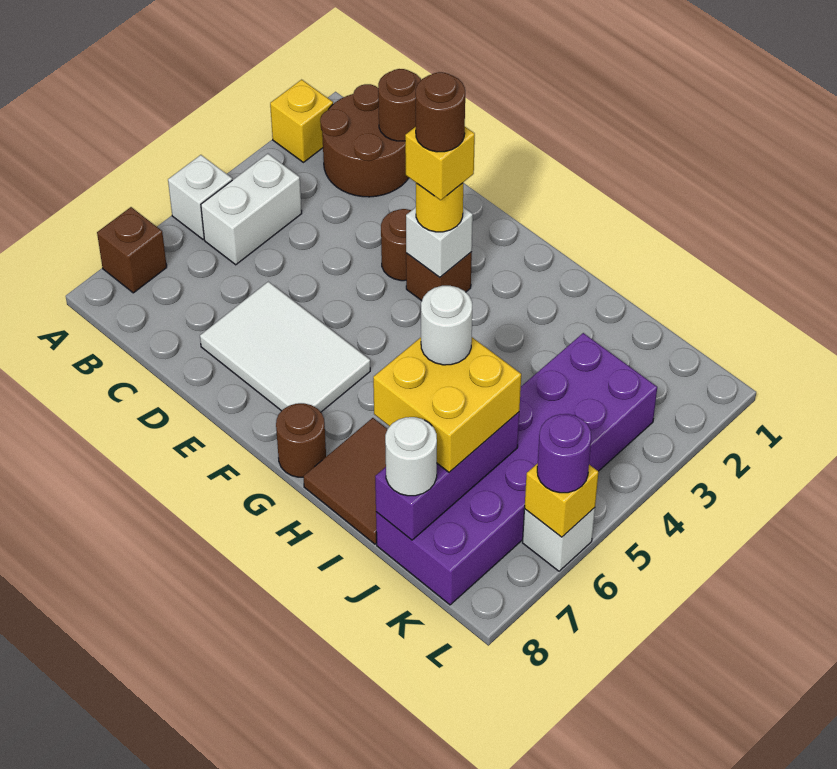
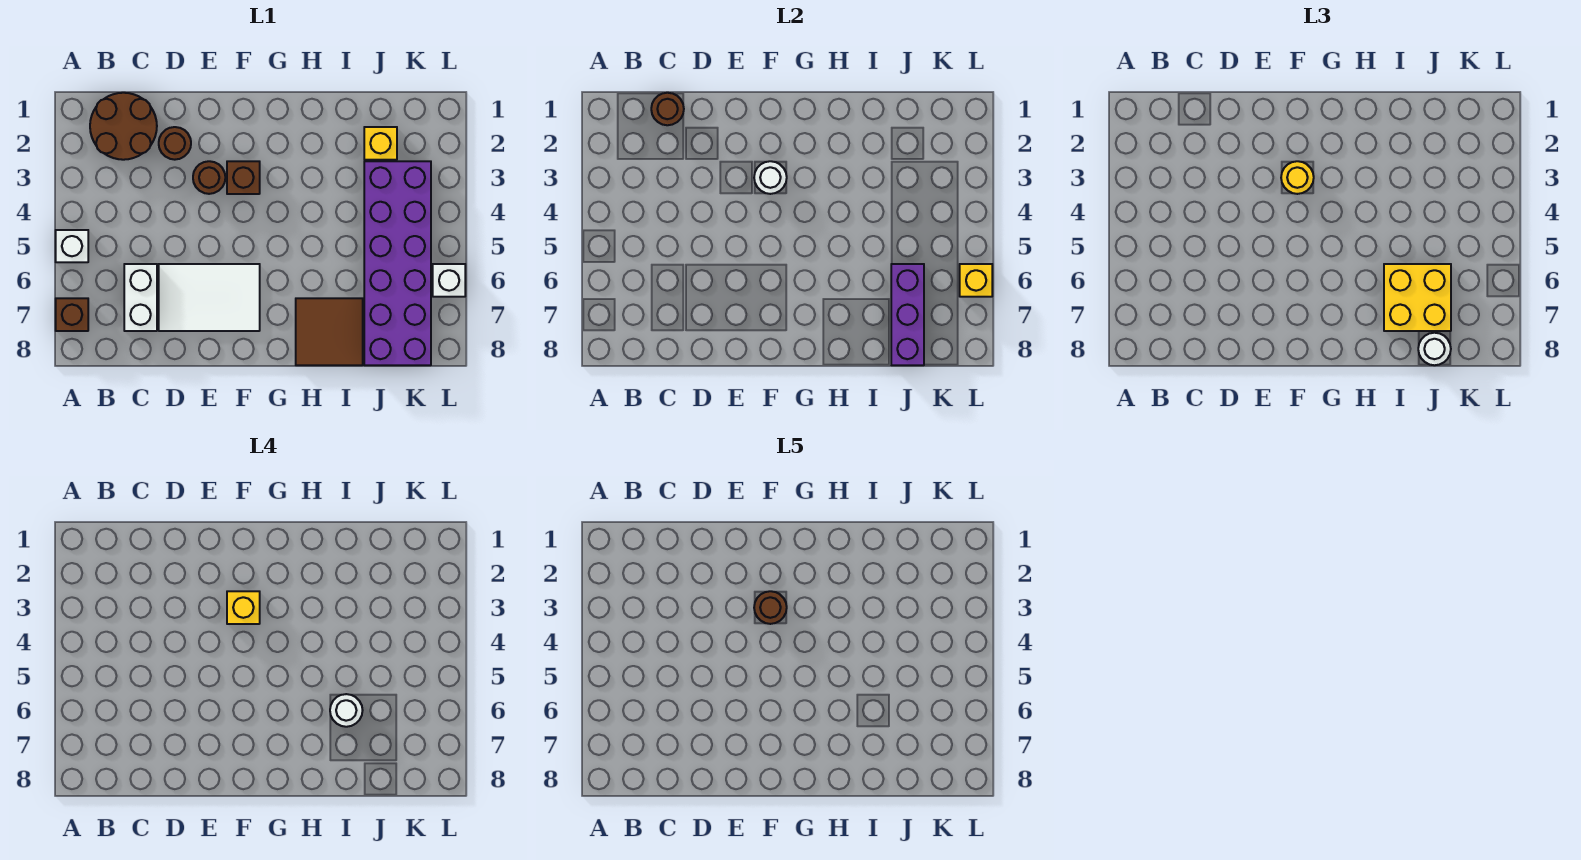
yellow 1x1 brick [270,80,333,162] -> yellow 1x1 brick moved to [364,127,397,160]
white 1x2 brick [201,154,302,265] -> white 1x2 brick moved to [124,264,157,331]
white 1x1 brick [406,207,473,277] -> white 1x1 round brick [754,161,787,194]
brown 1x1 round brick [276,403,326,477] -> brown 1x1 round brick moved to [159,127,191,160]
purple 1x1 round brick [537,414,591,493] -> none

